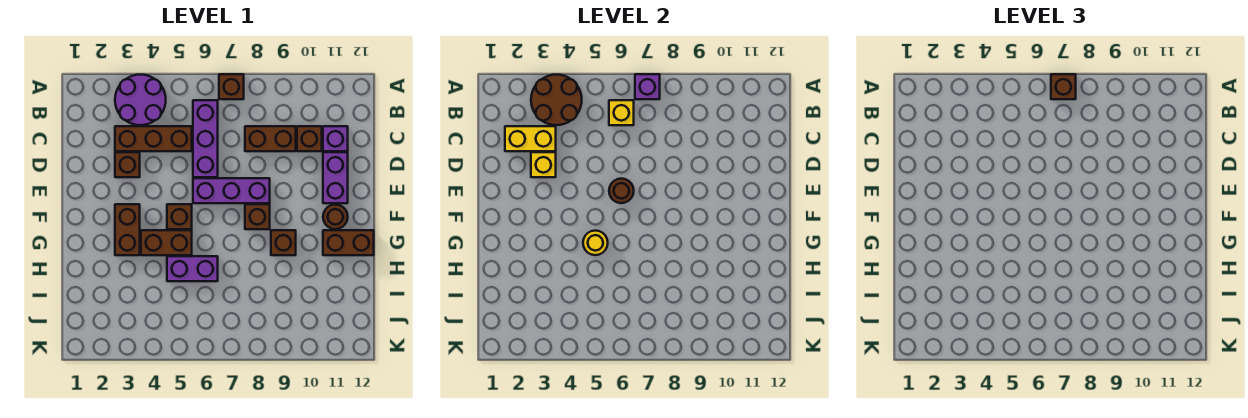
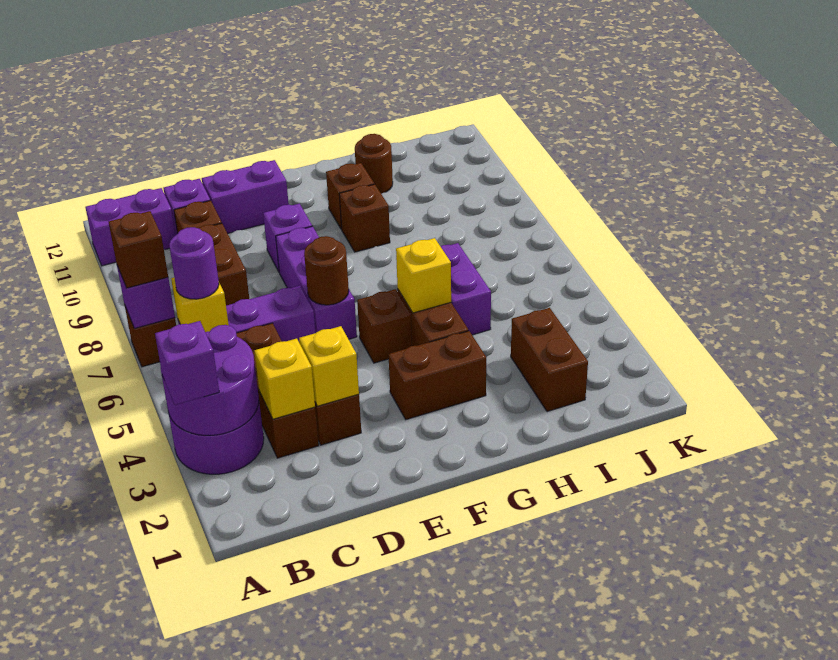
brown 2x2 round brick [531,75,582,125] -> purple 2x2 round brick [161,325,259,435]
none -> purple 1x1 brick [155,321,219,405]
none -> purple 1x2 brick [85,188,175,266]
none -> purple 1x1 round brick [169,227,219,299]
yellow 1x2 brick [505,126,556,151] -> yellow 1x1 brick [254,339,315,419]
none -> purple 1x1 brick [263,204,312,271]
brown 1x1 brick [245,204,270,229] -> brown 1x1 brick moved to [326,163,374,229]
brown 1x1 round brick [323,205,348,229] -> brown 1x1 round brick moved to [355,134,393,194]
yellow 1x1 round brick [583,231,608,255] -> yellow 1x1 brick [396,238,451,313]
brown 1x2 brick [323,230,374,255] -> brown 1x2 brick moved to [511,308,588,412]

